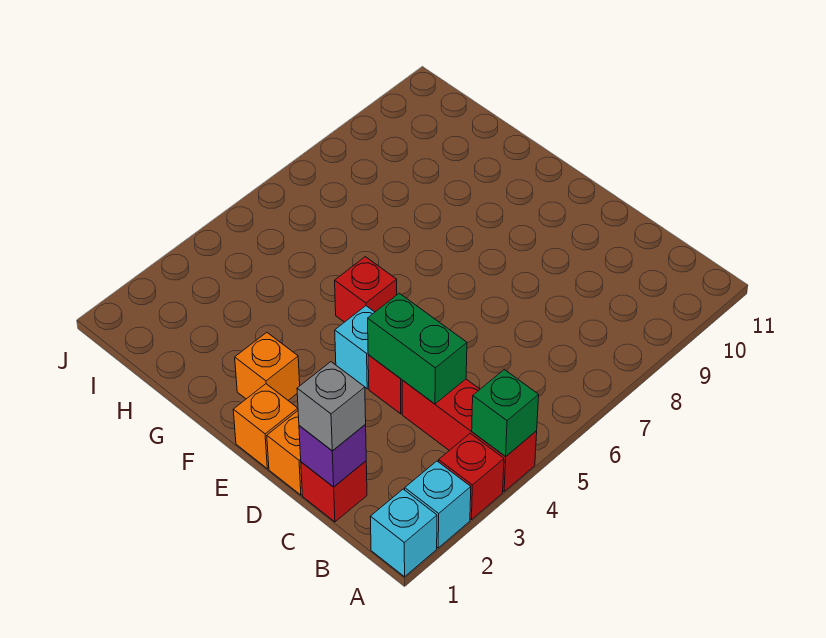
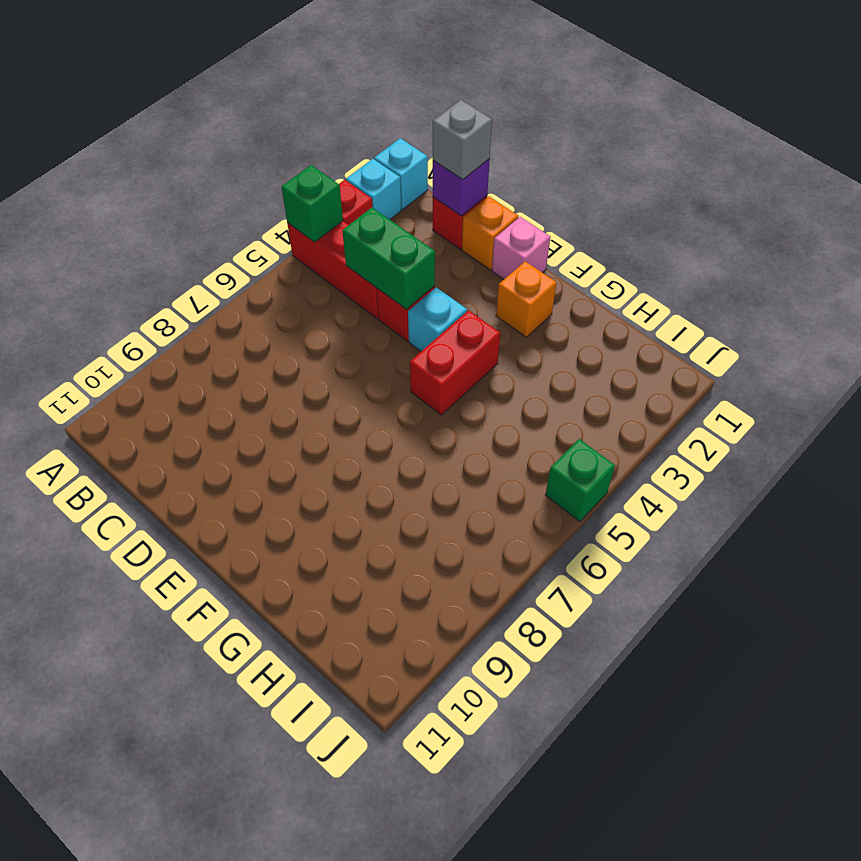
orange 1x1 brick [233,384,298,469] -> pink 1x1 brick [492,217,550,279]
red 1x1 brick [335,257,397,322] -> red 1x2 brick [410,310,500,415]
none -> green 1x1 brick [545,439,615,521]

